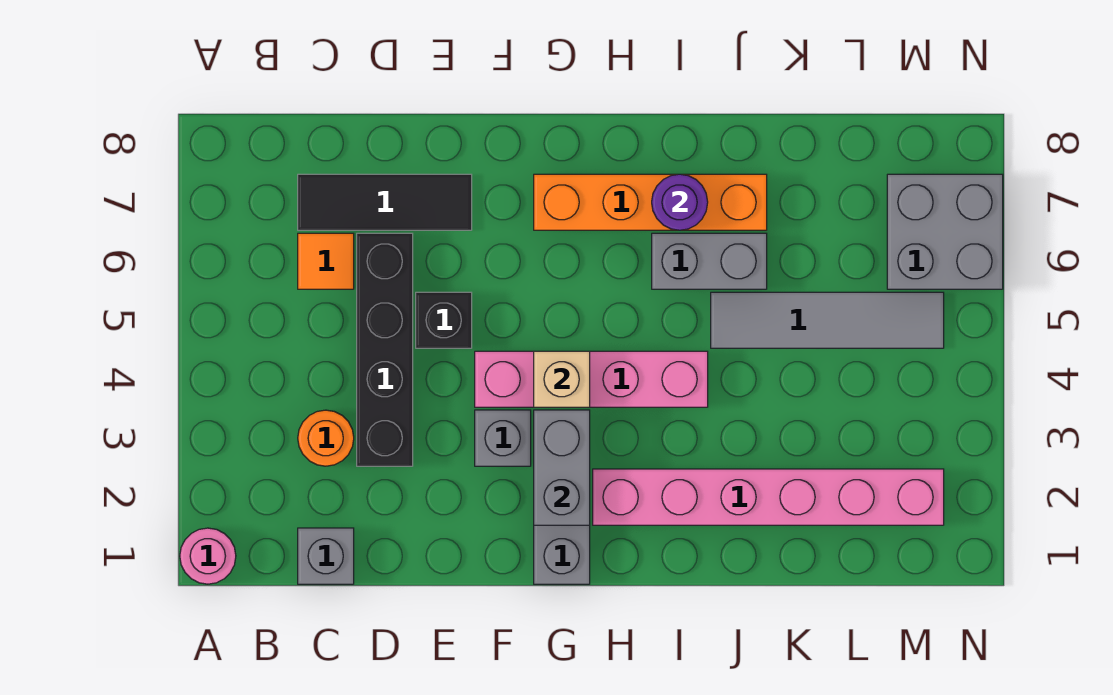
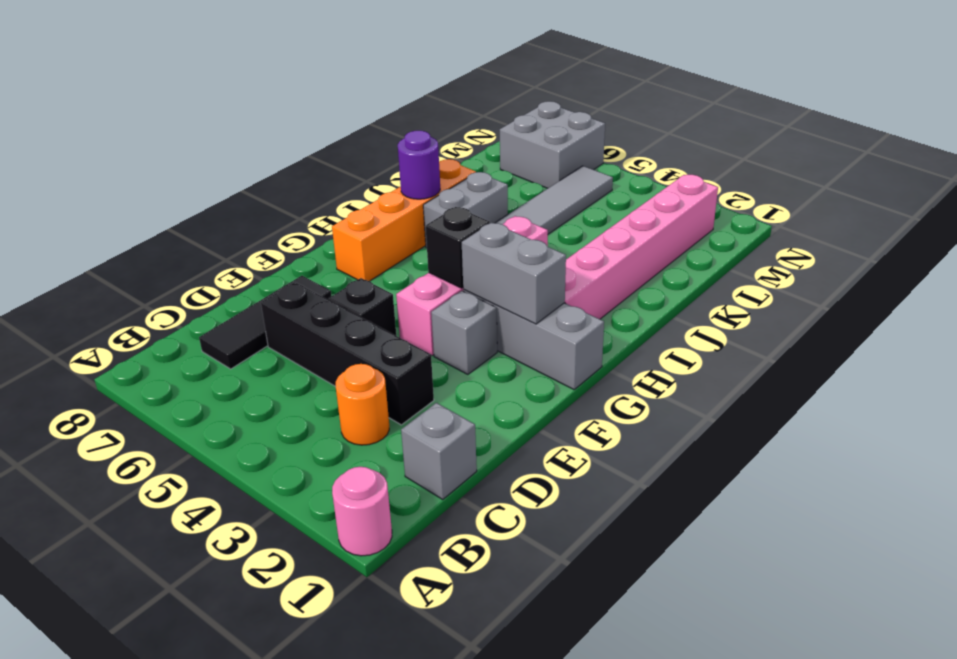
orange 1x1 tile [298,233,354,289] -> none
tan 1x1 brick [534,351,590,407] -> black 1x1 brick [426,207,490,288]

